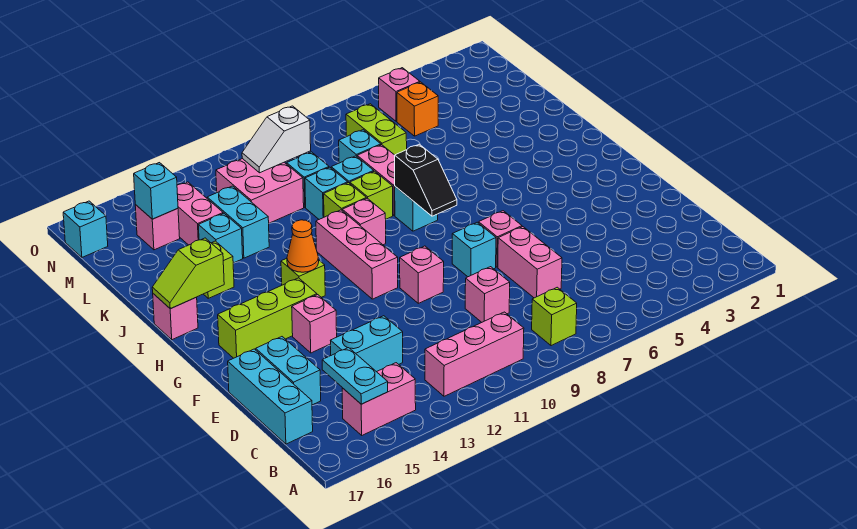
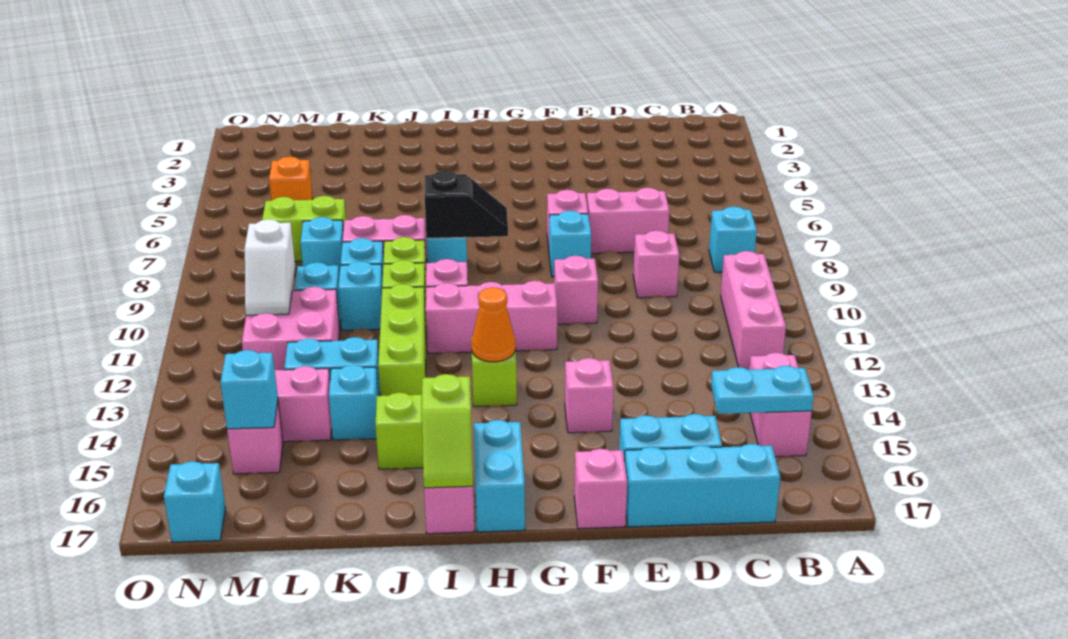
lime 1x1 brick [532,287,577,346] -> cyan 1x1 brick [709,207,757,272]
cyan 1x2 brick [330,316,403,372] -> cyan 1x2 brick moved to [474,420,525,532]
lime 1x3 brick [218,278,317,358] -> lime 1x3 brick moved to [378,284,426,396]
pink 1x1 brick [379,68,420,121] -> pink 1x1 brick moved to [574,449,627,529]

